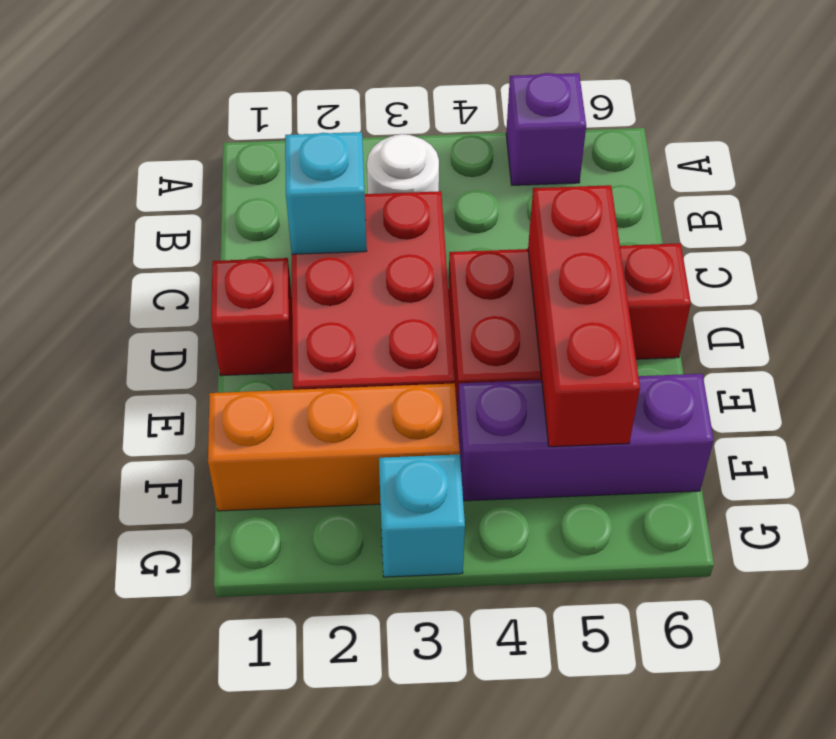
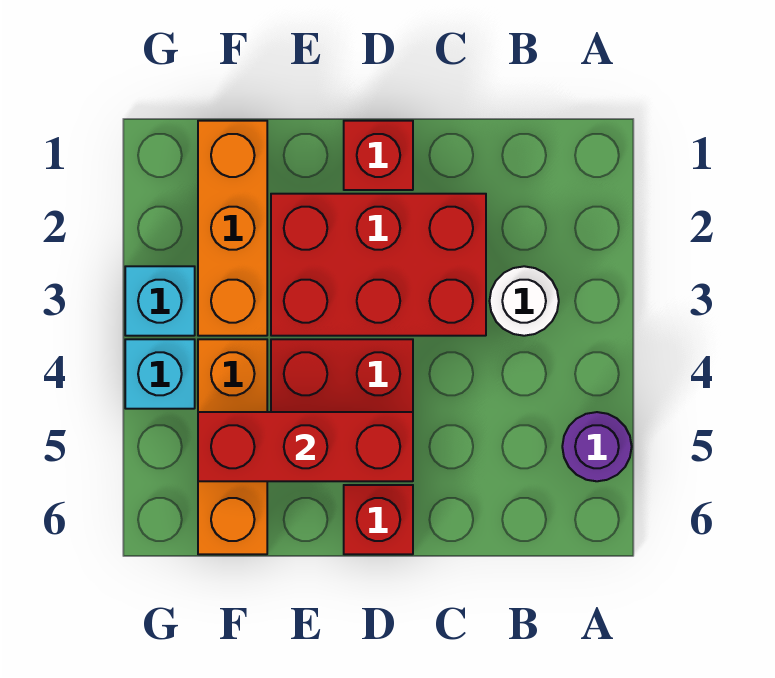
purple 1x1 brick [506,73,586,185] -> purple 1x1 round brick [562,412,632,481]
cyan 1x1 brick [285,132,367,254] -> cyan 1x1 brick moved to [125,339,195,409]
purple 1x3 brick [458,374,714,501] -> orange 1x3 brick [198,339,267,554]

